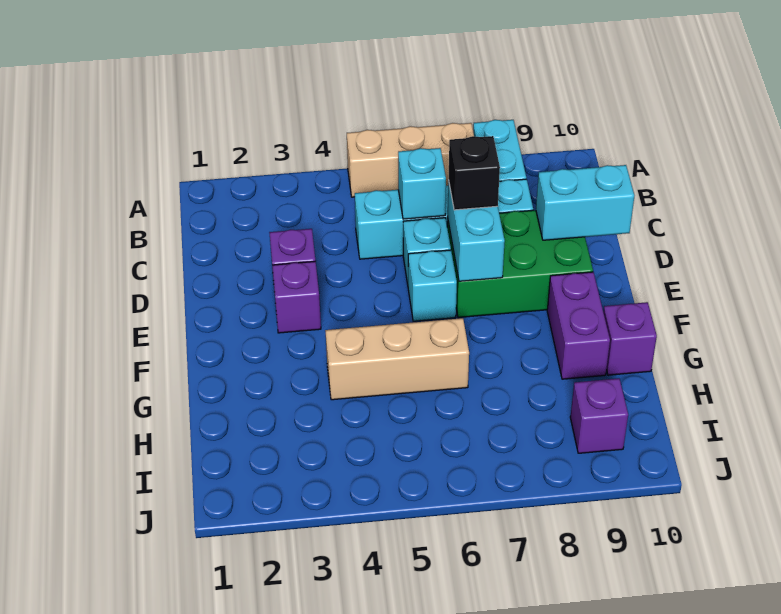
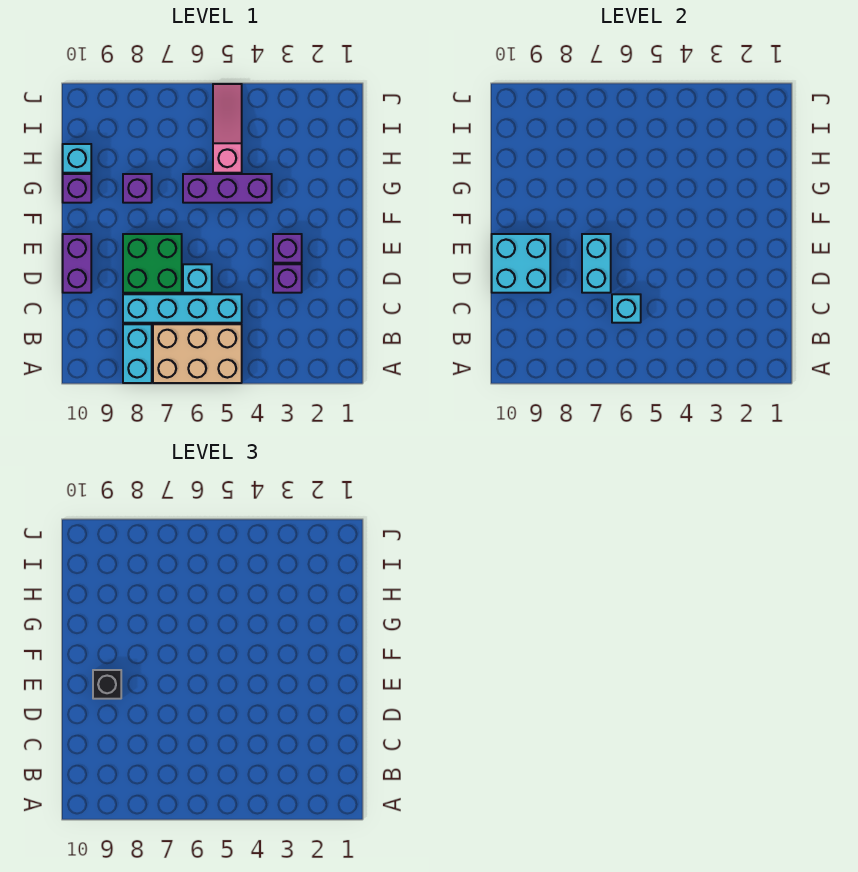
tan 1x3 brick [347,123,474,197] -> tan 2x3 brick [153,324,242,383]
green 2x3 brick [447,210,593,318] -> green 2x2 brick [123,234,182,293]
black 1x1 brick [449,136,500,210] -> black 1x1 brick moved to [93,670,121,699]
cyan 1x2 brick [536,165,634,240] -> cyan 2x2 brick [492,234,550,293]
cyan 1x1 brick [408,250,457,321] -> cyan 1x1 brick moved to [63,144,91,173]
purple 1x2 brick [547,272,610,379] -> purple 1x2 brick moved to [63,234,91,293]
tan 1x3 brick [325,318,469,400] -> purple 1x3 brick [183,174,272,203]
none -> pink 1x3 slope [213,84,242,173]
purple 1x1 brick [570,378,628,453] -> purple 1x1 brick moved to [123,174,152,203]

